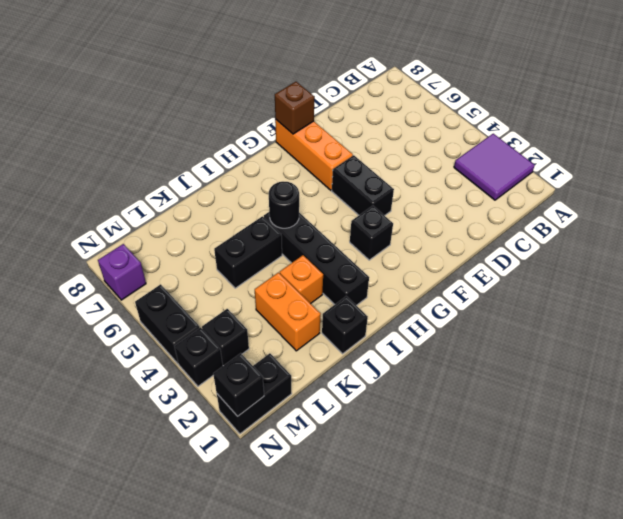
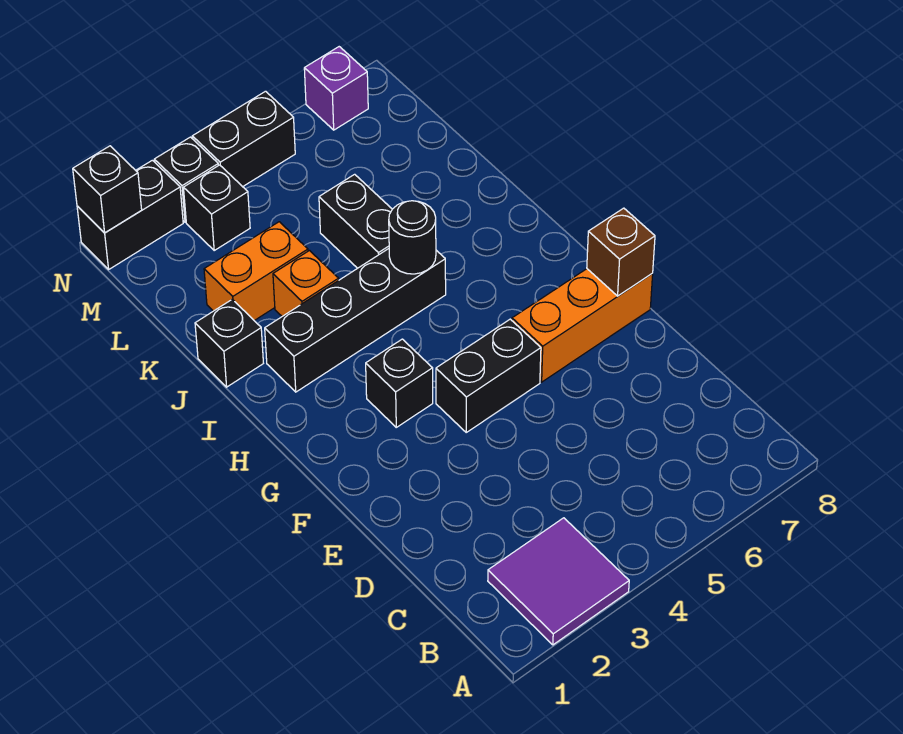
black 1x2 brick [217,353,292,434] -> black 1x2 brick turned to [77,160,183,269]

